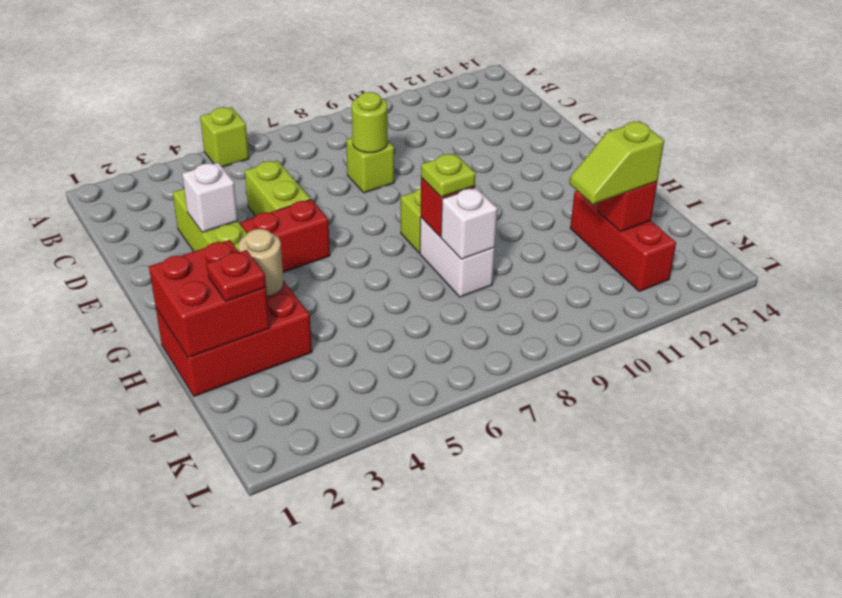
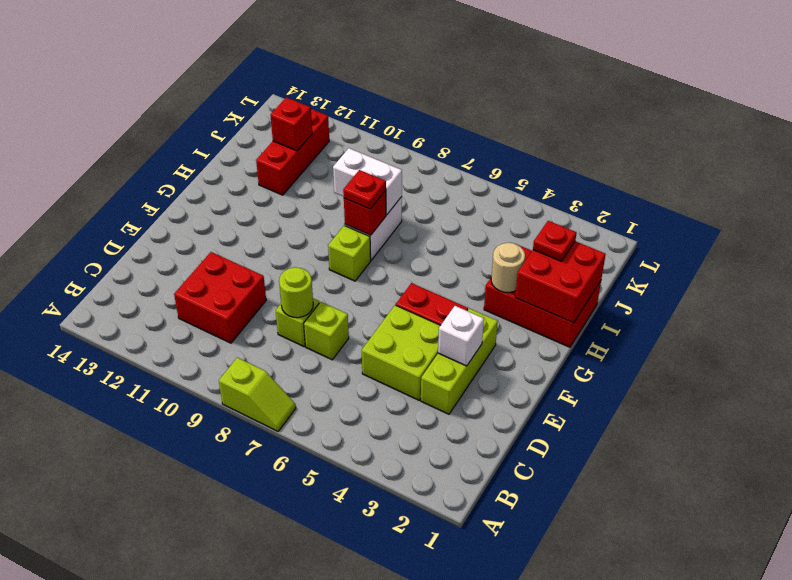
lime 1x1 brick [200,107,249,167] -> lime 1x1 brick moved to [304,302,349,360]
none -> red 2x2 brick [174,252,266,343]
lime 1x2 brick [245,160,310,216] -> lime 2x2 brick [362,305,441,400]
lime 1x1 plate [421,153,476,197] -> red 1x1 plate [343,170,386,209]
white 1x1 brick [441,188,497,259] -> white 1x2 brick [333,148,402,215]
lime 1x2 slope [569,121,664,204] -> lime 1x2 slope moved to [219,358,296,431]

